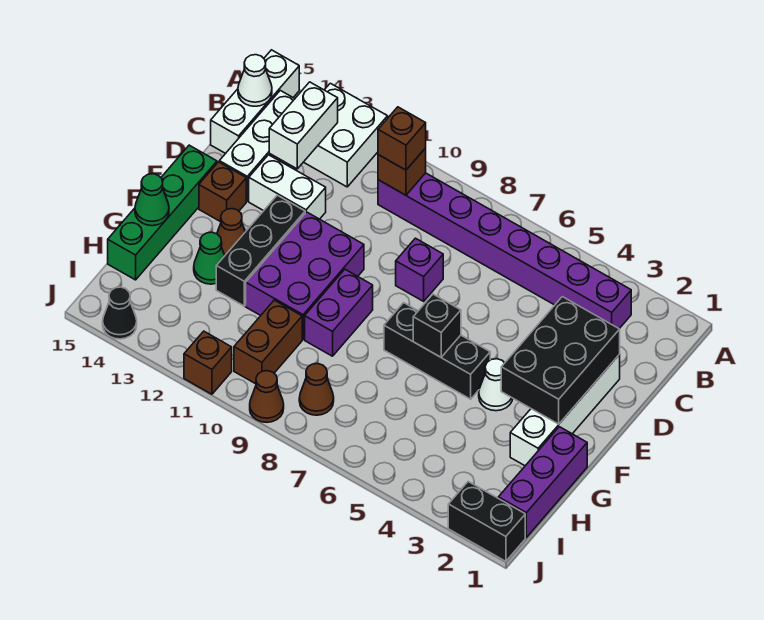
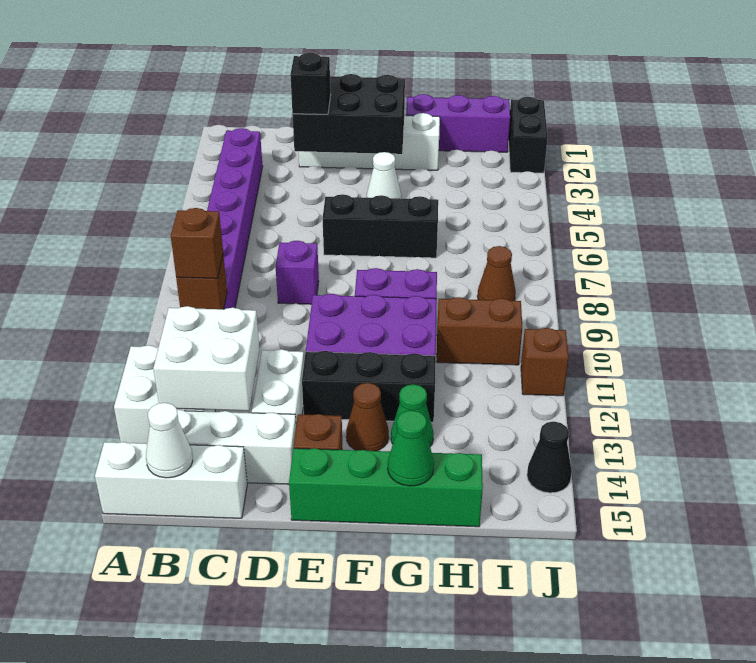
white 1x2 brick [269,82,338,169] -> white 2x2 brick [153,306,260,411]
black 1x3 brick [384,303,490,399] -> black 1x3 brick turned to [323,194,438,258]
black 1x1 brick [413,294,461,357] -> black 1x1 brick moved to [290,53,331,114]
brown 1x1 cone [250,371,284,422] -> none

